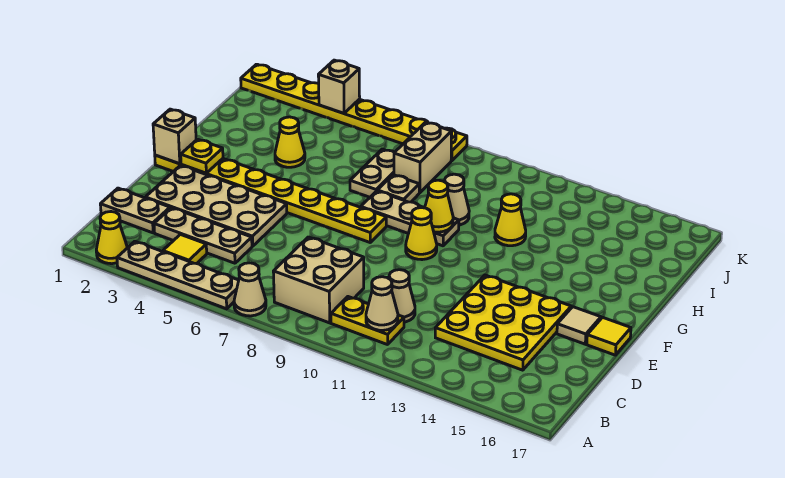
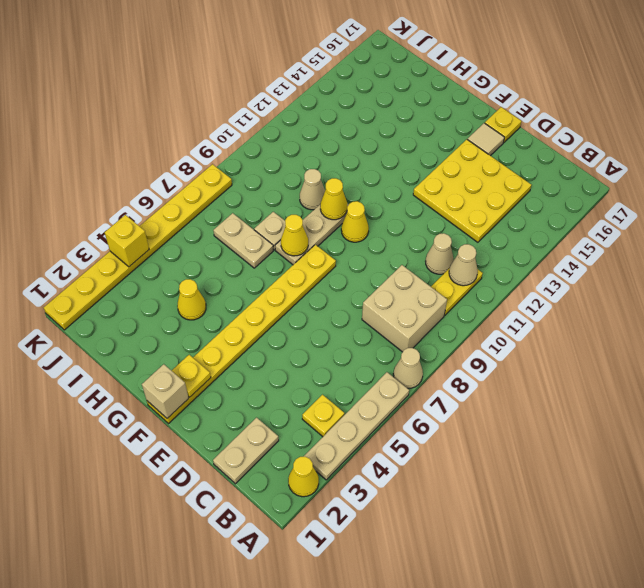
yellow 1x1 tile [163,234,207,264] -> yellow 1x1 plate [302,395,345,437]
tan 1x3 plate [154,208,252,263] -> none
tan 2x4 plate [145,165,287,246] -> none
yellow 1x1 tile [587,317,631,355] -> yellow 1x1 plate [485,107,521,142]
yellow 1x1 cone [495,194,526,246] -> yellow 1x1 cone moved to [281,215,308,256]
tan 1x2 brick [394,122,452,193] -> none
tan 1x1 brick [318,60,360,113] -> yellow 1x1 brick [105,215,149,267]

